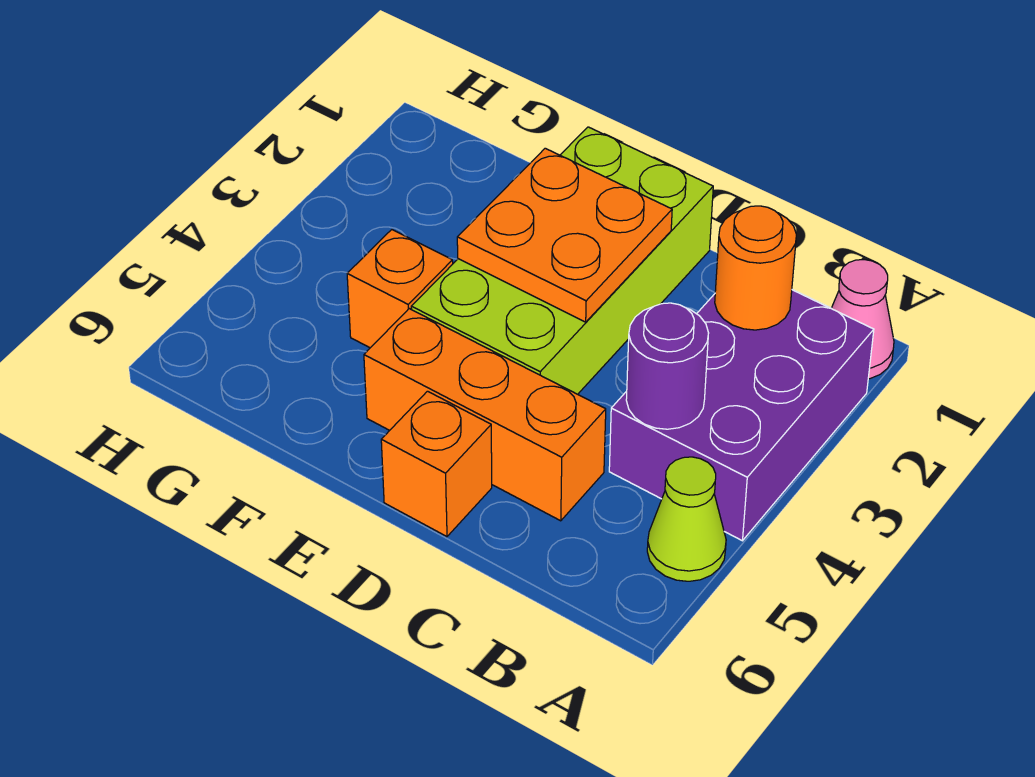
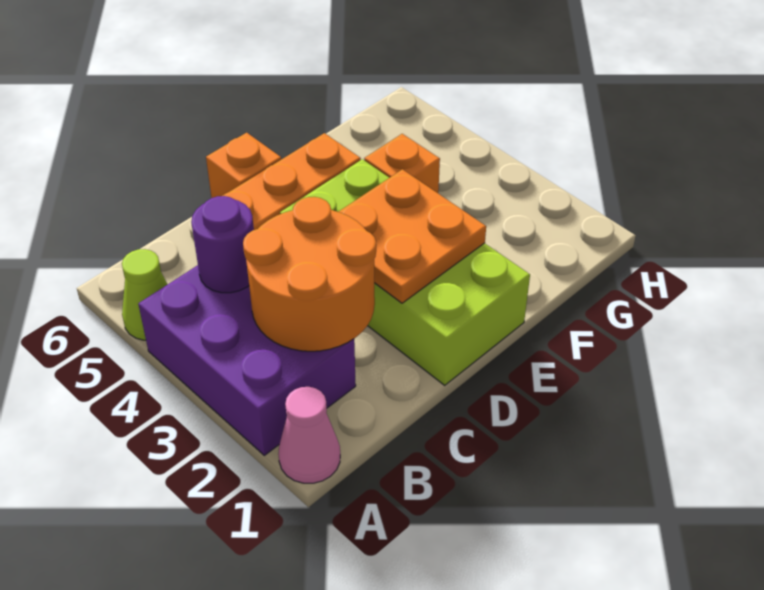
orange 1x1 round brick [715,206,796,330] -> orange 2x2 round brick [243,197,376,351]

